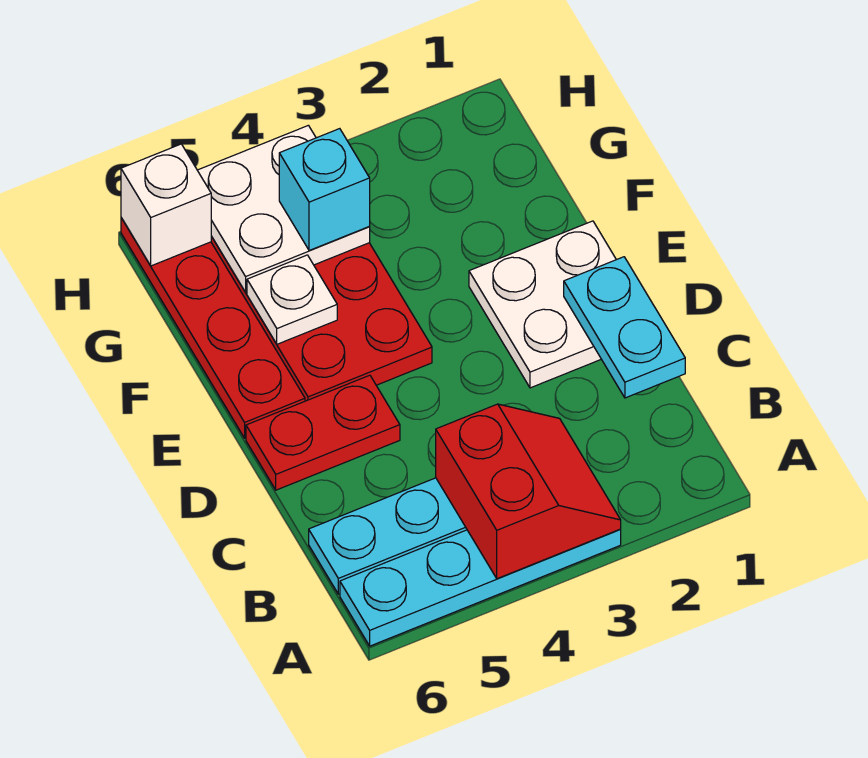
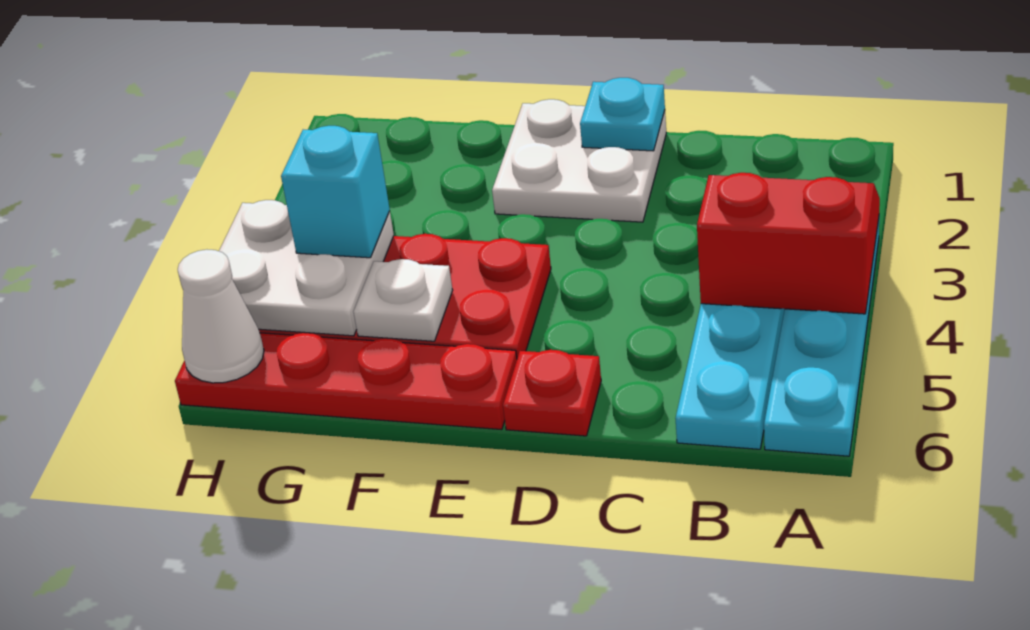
cyan 1x2 plate [564,257,685,398] -> cyan 1x1 plate [580,78,665,151]
red 1x2 plate [246,375,400,490] -> red 1x1 plate [503,350,601,436]
white 1x1 brick [121,144,211,266] -> white 1x1 cone [178,250,264,383]

